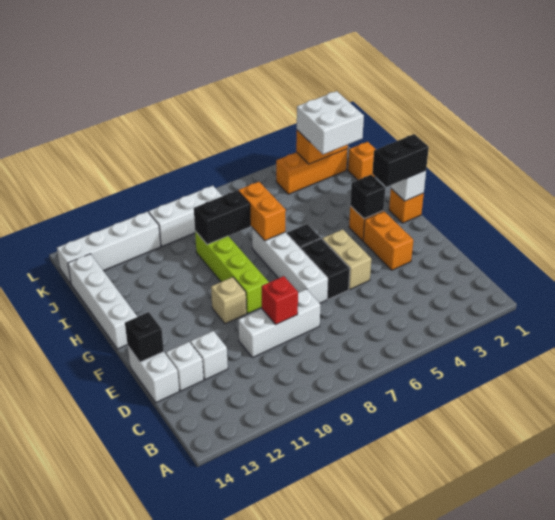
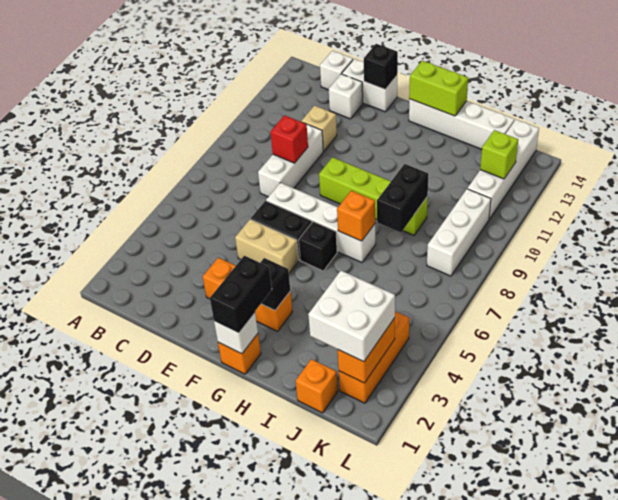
white 1x1 brick [190,331,228,380] -> white 1x1 brick moved to [320,51,353,90]
tan 1x1 brick [211,277,247,324] -> tan 1x1 brick moved to [301,106,337,151]
none -> lime 1x2 brick [409,61,468,116]
orange 1x2 brick [238,182,286,241] -> orange 1x1 brick [337,191,375,241]
none -> lime 1x1 brick [480,130,518,179]

